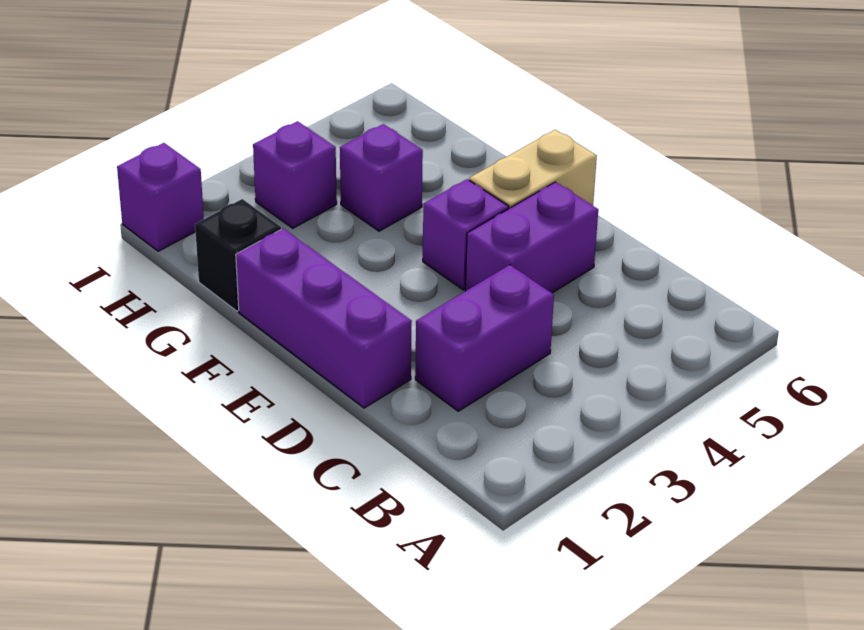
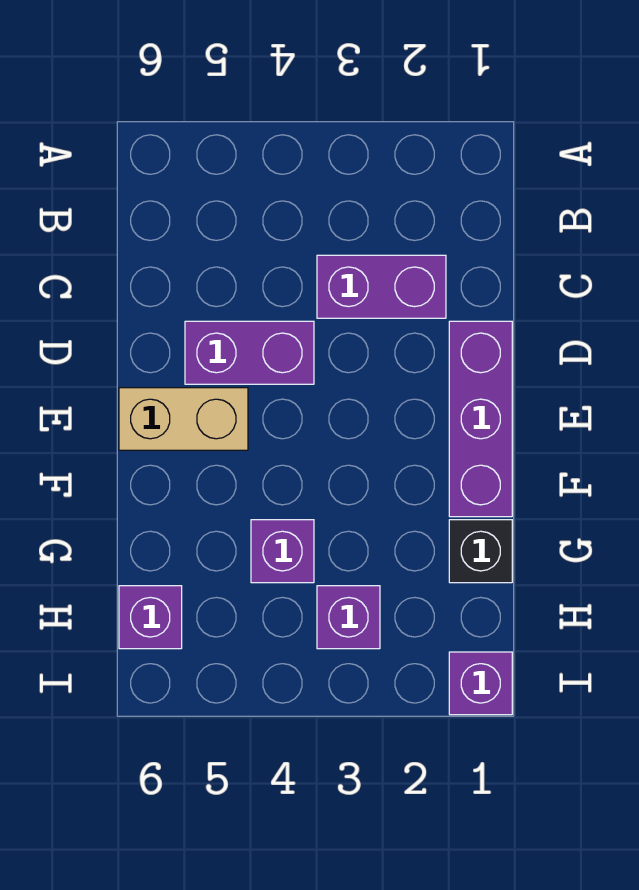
purple 1x1 brick [423,179,509,290] -> purple 1x1 brick moved to [119,586,182,649]

